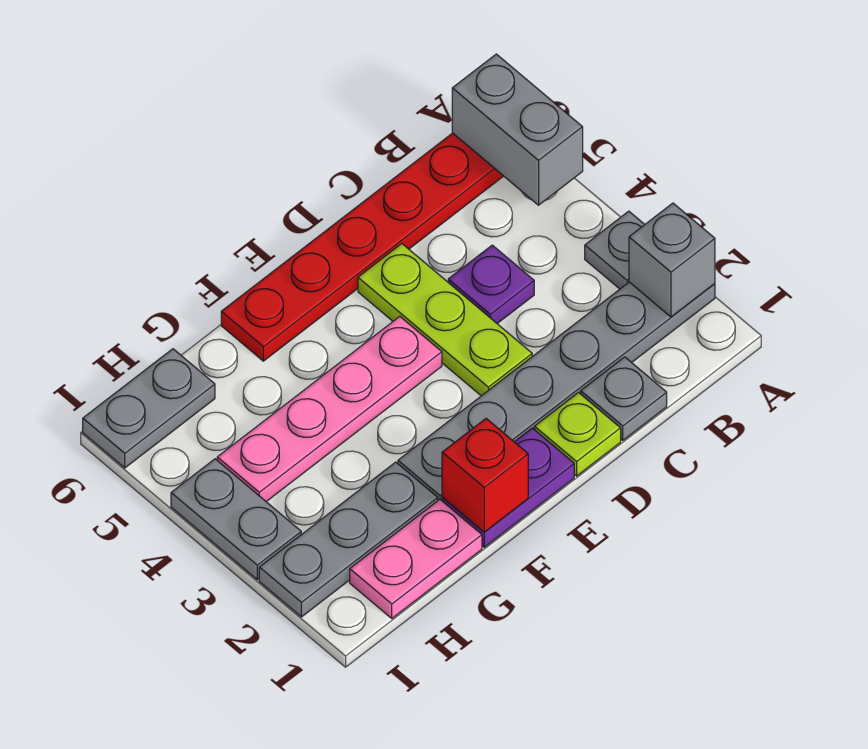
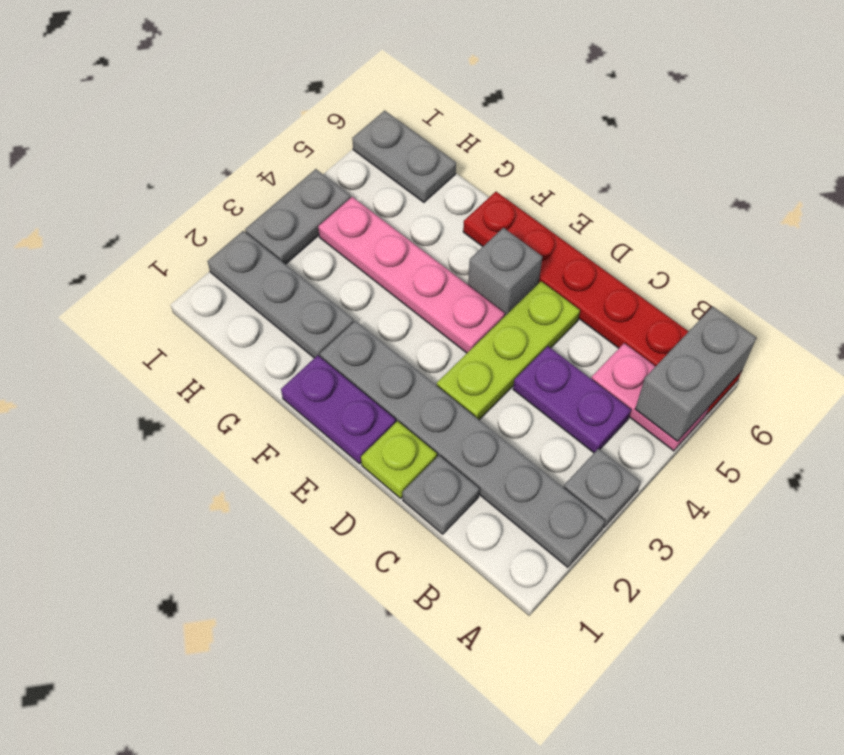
grey 1x1 brick [629,203,715,317] -> grey 1x1 brick moved to [468,228,542,317]
purple 1x1 plate [448,245,534,324] -> purple 1x2 plate [513,346,631,453]
red 1x1 brick [442,419,528,532] -> none
pink 1x2 plate [350,500,482,618] -> pink 1x2 plate moved to [591,343,709,451]

